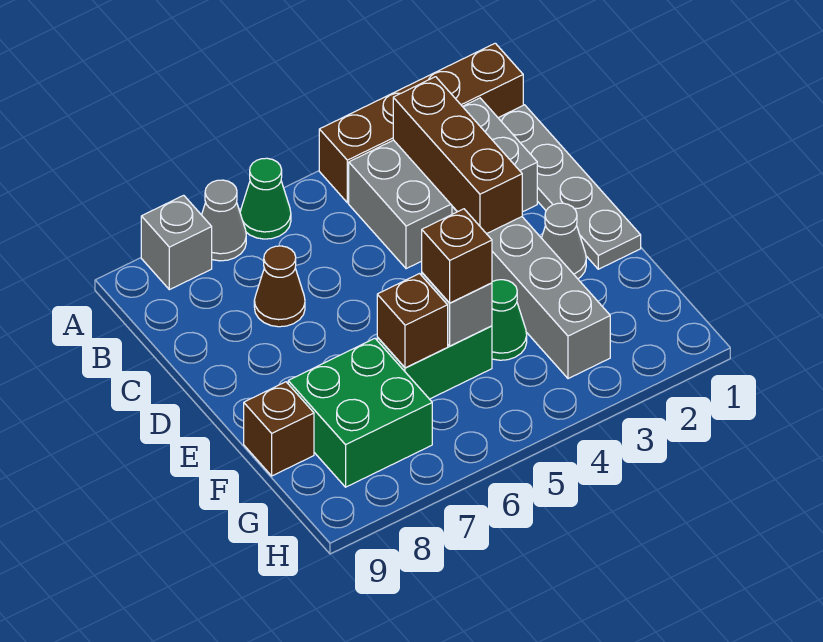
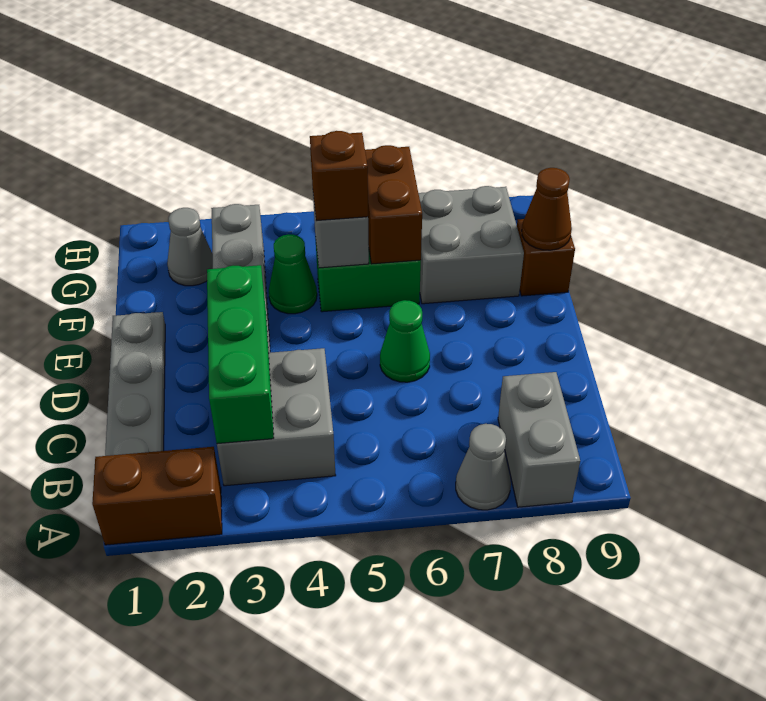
brown 1x4 brick [319,43,523,203] -> brown 1x2 brick [92,447,222,545]
green 1x1 cone [240,158,291,239] -> green 1x1 cone moved to [380,300,430,382]
grey 1x1 brick [141,195,212,290] -> grey 1x2 brick [498,372,580,507]
grey 2x3 brick [349,98,537,269] -> grey 2x2 brick [217,348,336,486]
brown 1x3 brick [393,77,522,234] -> green 1x3 brick [207,265,274,444]
brown 1x1 cone [254,246,305,327] -> brown 1x1 cone moved to [522,168,572,250]
grey 1x1 cone [542,203,586,279] -> grey 1x1 cone moved to [167,208,213,286]
brown 1x1 brick [377,274,448,368] -> brown 1x2 brick [365,145,422,264]
green 2x2 brick [288,338,432,487] -> grey 2x2 brick [418,186,524,304]

